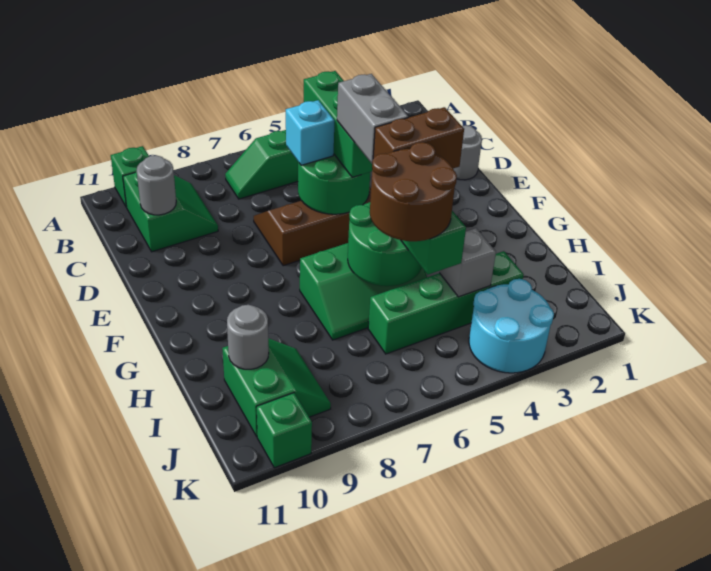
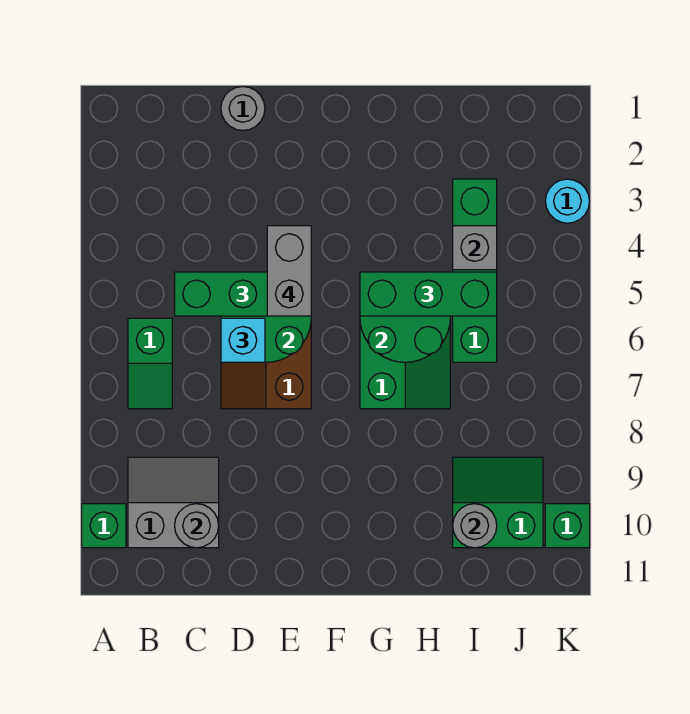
green 2x2 slope [123,171,218,252] -> grey 2x2 slope [128,457,219,548]
grey 1x2 brick [337,74,408,164] -> grey 1x2 brick turned to [267,226,311,316]
brown 1x2 brick [373,107,464,168] -> none
brown 2x2 round brick [370,142,457,241] -> none
cyan 2x2 round brick [469,279,554,373] -> cyan 1x1 round brick [545,179,589,223]

